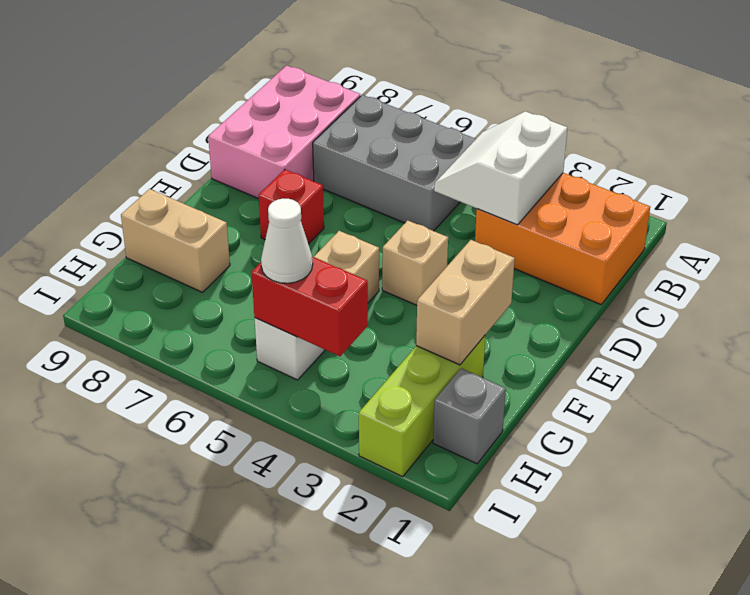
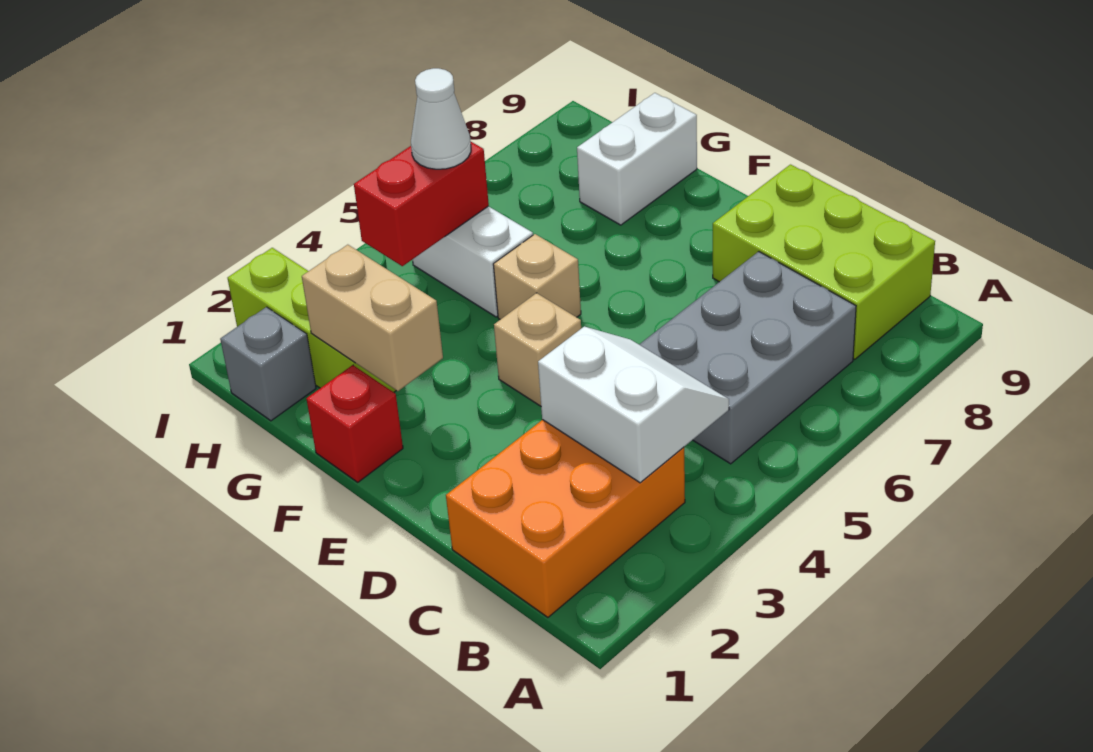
pink 2x3 brick [208,65,360,199] -> lime 2x3 brick [713,165,935,360]
red 1x1 brick [259,170,324,244] -> red 1x1 brick moved to [306,365,403,482]
tan 1x2 brick [121,189,230,292] -> white 1x2 brick [577,93,697,225]

